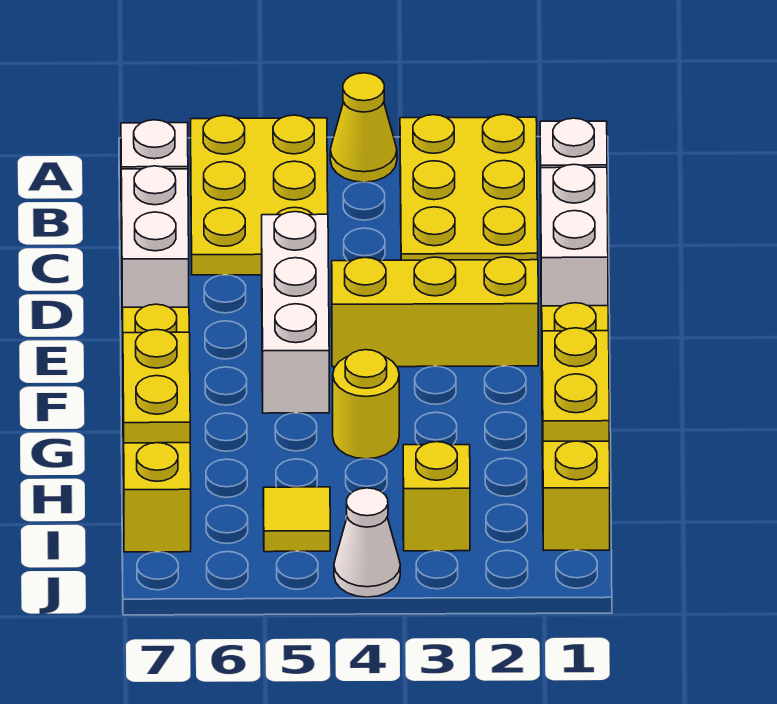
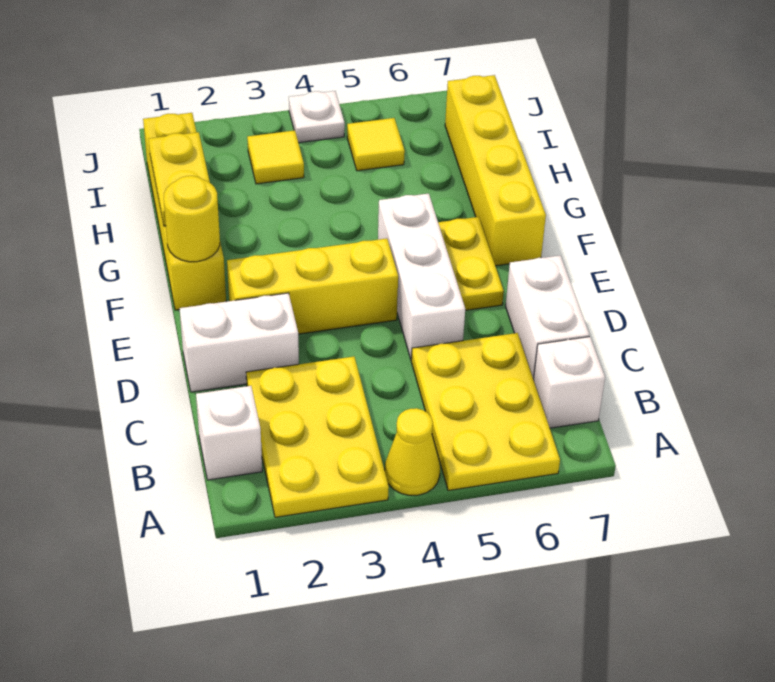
white 1x2 brick [541,164,608,320] -> white 1x2 brick turned to [180,293,299,392]
yellow 1x1 round brick [333,350,399,459] -> yellow 1x1 round brick moved to [164,176,220,262]
yellow 1x2 plate [123,329,190,443] -> yellow 1x2 plate moved to [438,217,504,310]
yellow 1x1 brick [403,442,470,551] -> yellow 1x1 tile [247,130,304,184]
white 1x1 cone [334,488,400,597] -> white 1x1 plate [289,91,345,143]

